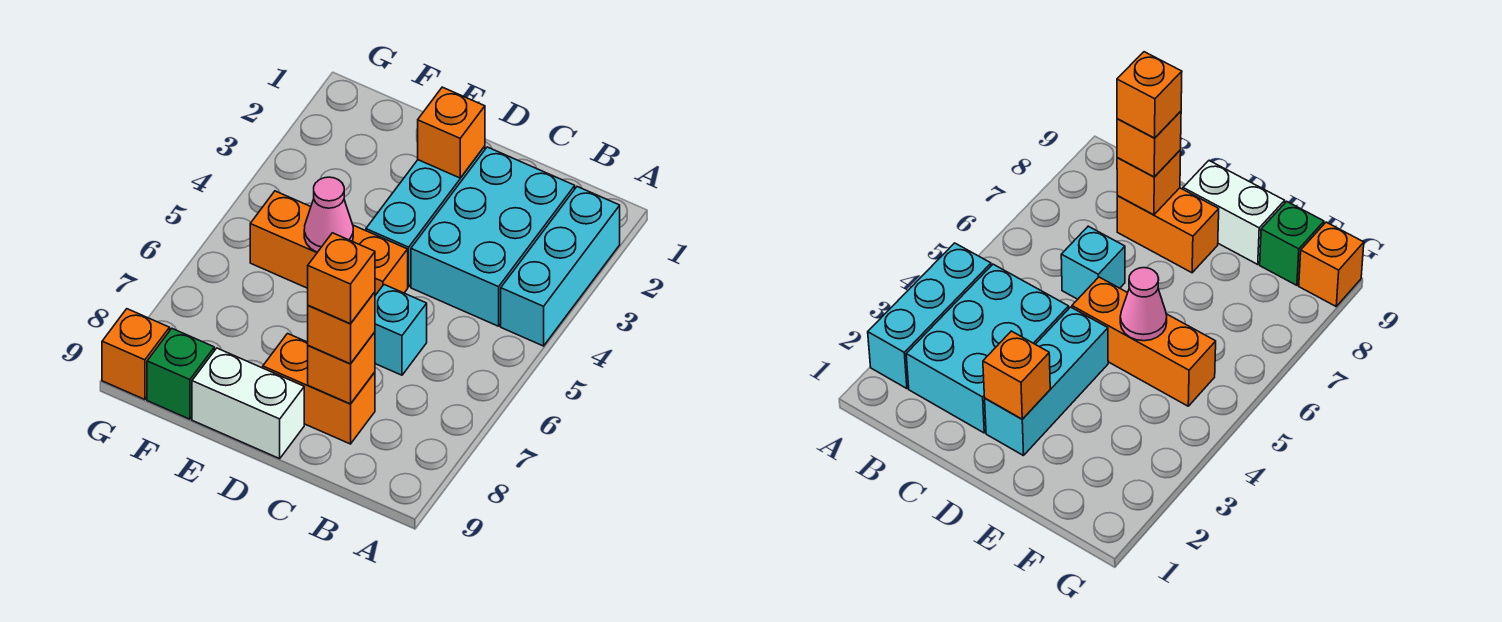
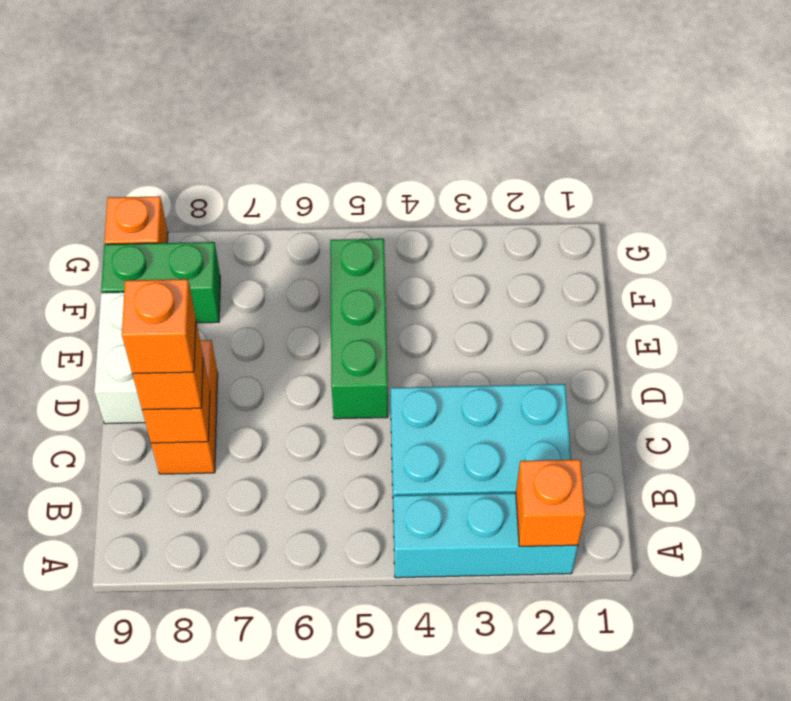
cyan 1x1 brick [375,285,427,375] -> none
cyan 1x3 brick [366,146,485,287] -> none
orange 1x1 brick [418,87,485,178] -> orange 1x1 brick moved to [516,460,585,546]
orange 1x3 brick [250,191,408,295] -> green 1x3 brick [330,239,388,419]
pink 1x1 cone [304,177,353,252] -> none
green 1x1 brick [147,329,214,419] -> green 1x2 brick [101,242,220,323]

